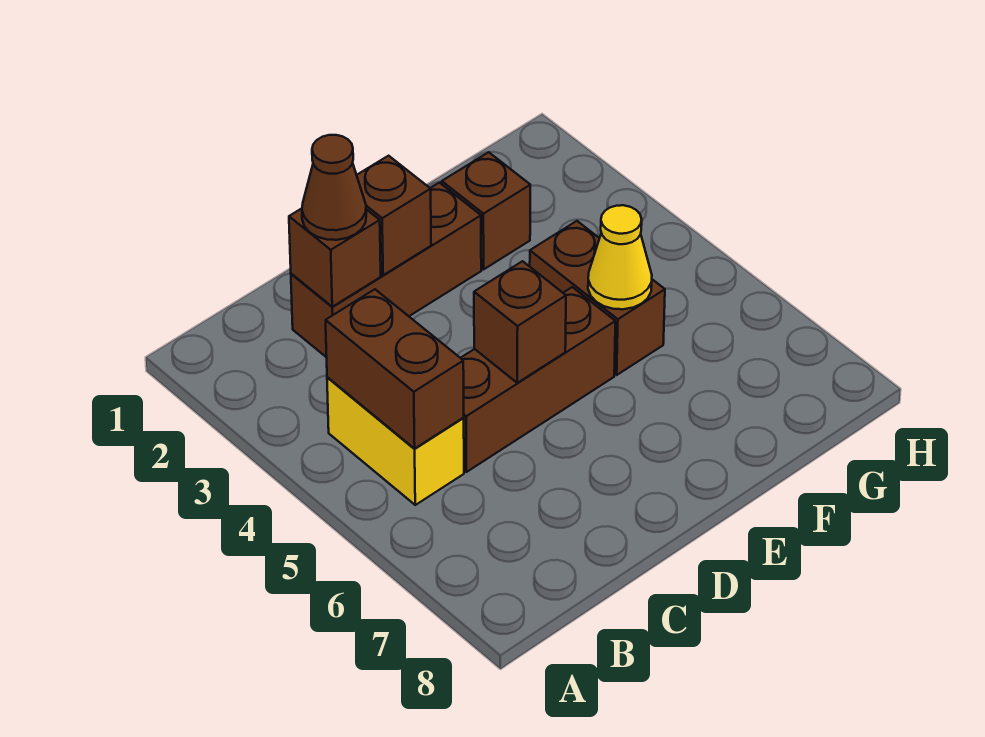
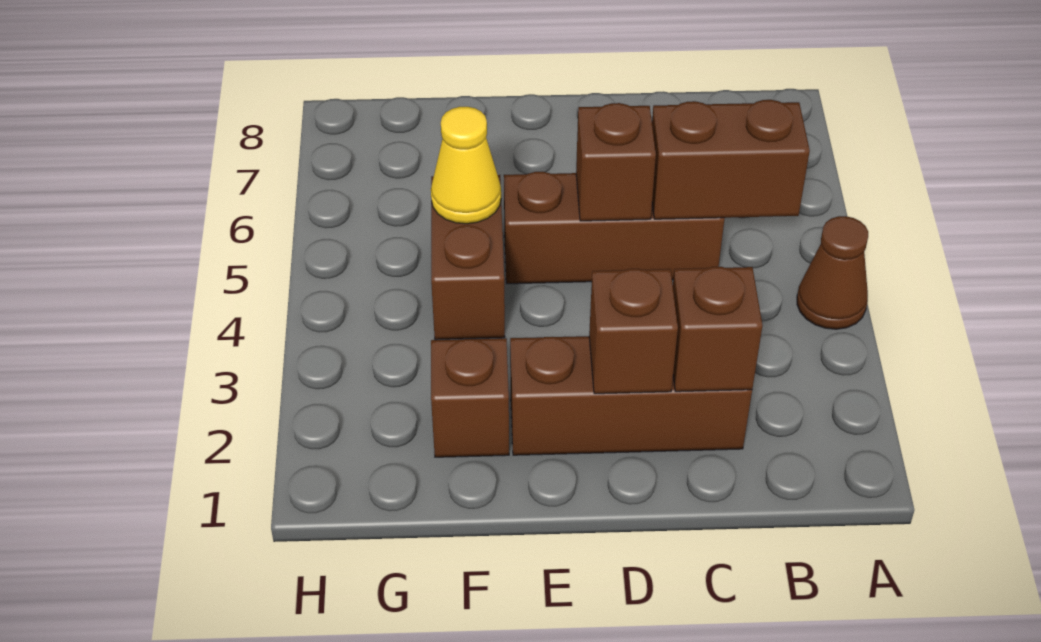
yellow 1x2 brick [327,377,464,505] -> none
brown 1x2 brick [326,289,464,449] -> brown 1x2 brick turned to [652,100,810,219]
brown 1x1 cone [302,135,366,240] -> brown 1x1 cone moved to [797,216,868,329]

